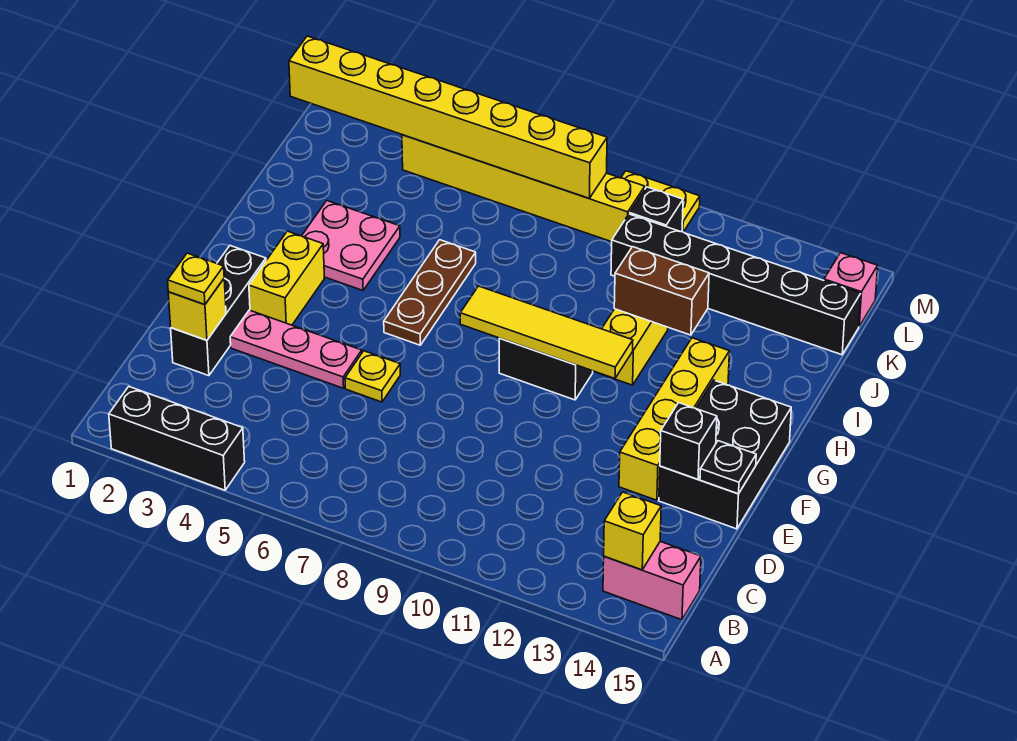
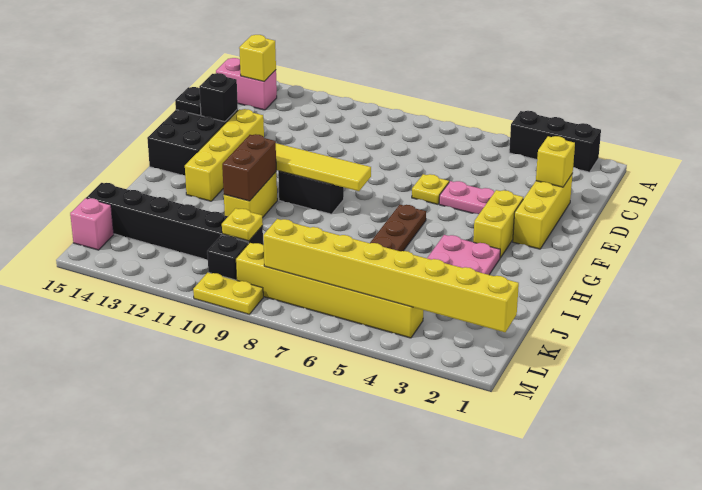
black 1x3 brick [171,246,266,376] -> yellow 1x3 brick [513,174,573,249]
yellow 1x1 plate [168,253,224,305] -> yellow 1x1 plate moved to [222,208,263,241]
brown 1x2 brick [614,247,709,335] -> brown 1x2 brick turned to [222,134,276,201]

